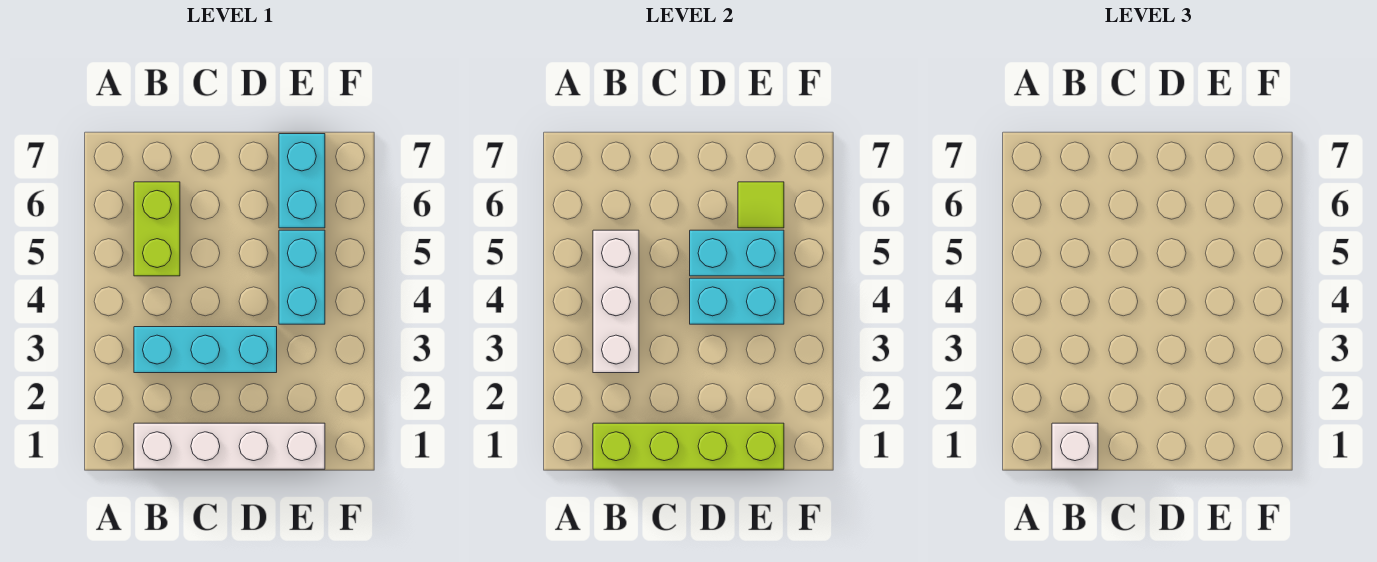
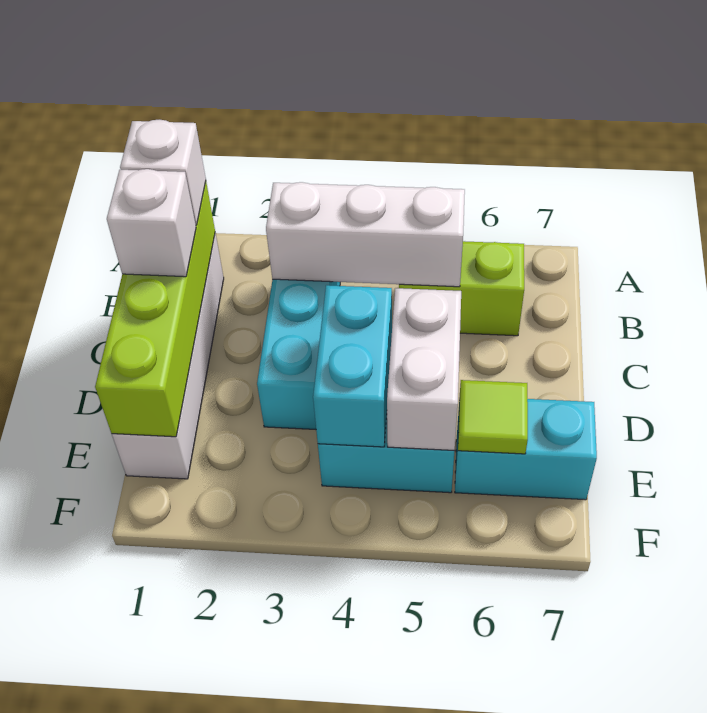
none -> white 1x1 brick [107,169,196,277]
cyan 1x2 brick [690,230,784,276] -> white 1x2 brick [387,288,461,451]

